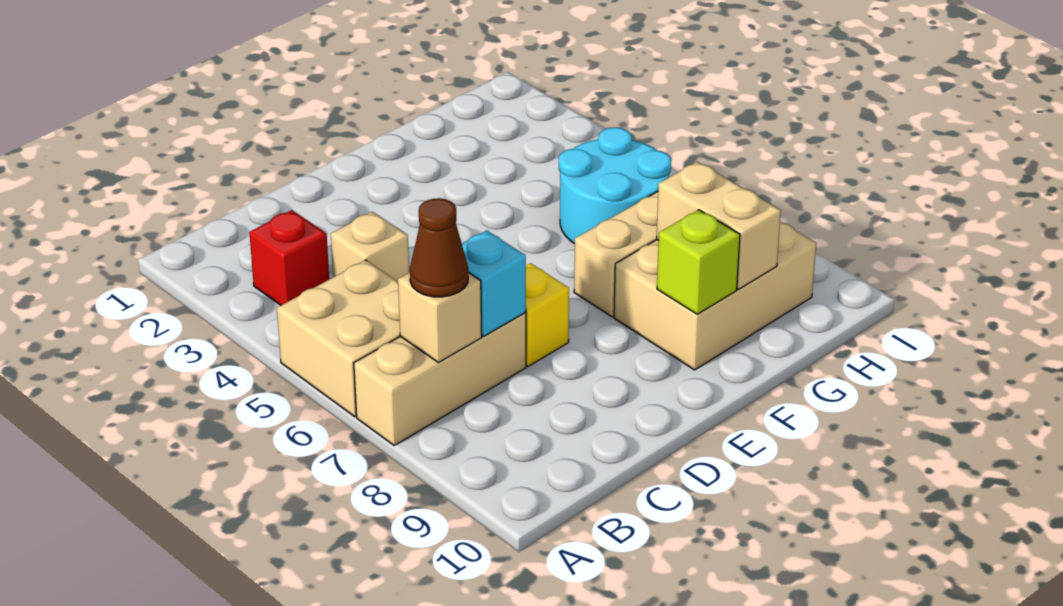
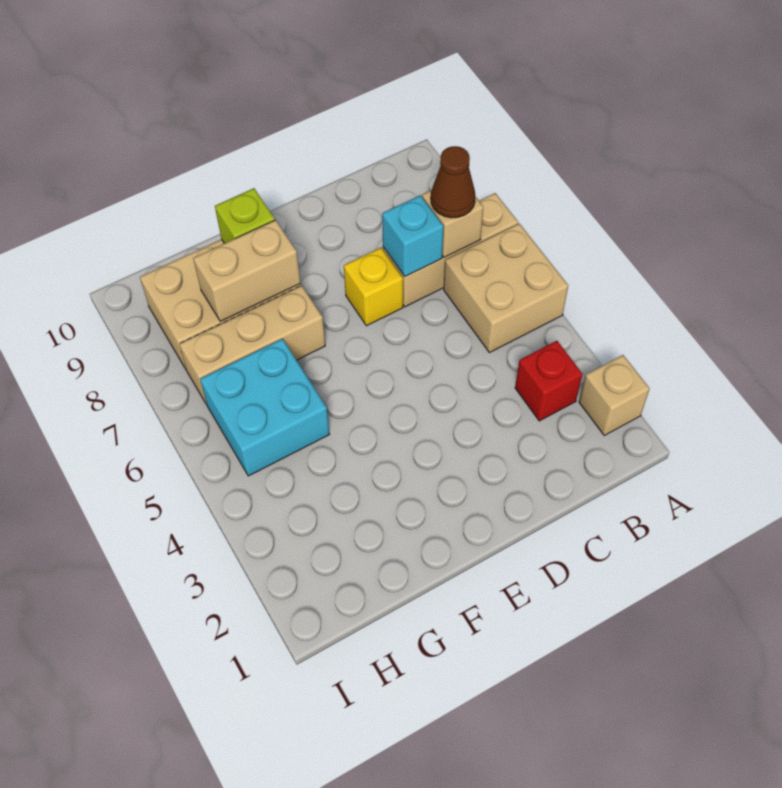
tan 1x1 brick [331,212,409,281] -> tan 1x1 brick moved to [579,355,650,435]
cyan 2x2 round brick [559,127,671,244] -> cyan 2x2 brick [200,339,329,476]
tan 1x2 brick [657,162,781,289] -> tan 1x2 brick turned to [193,220,300,321]

